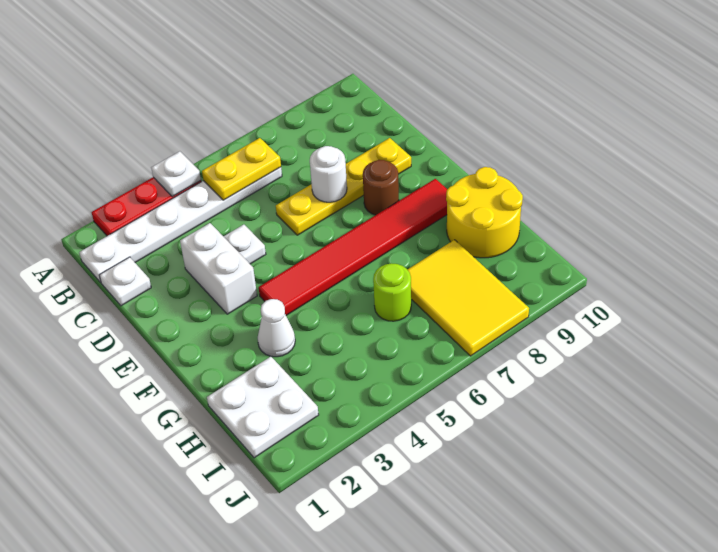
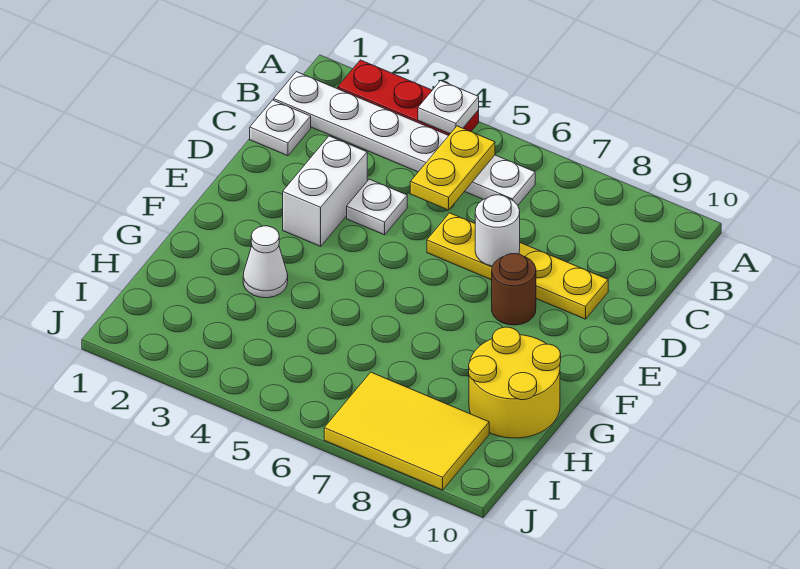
yellow 1x2 plate [202,138,281,200] -> yellow 1x2 plate turned to [410,126,495,210]
red 1x6 tile [259,179,447,315] -> none
white 2x2 plate [207,356,319,458] -> none
lime 1x1 round brick [373,264,411,321] -> none
yellow 2x3 tile [407,240,529,356] -> yellow 2x3 tile turned to [324,372,489,490]

